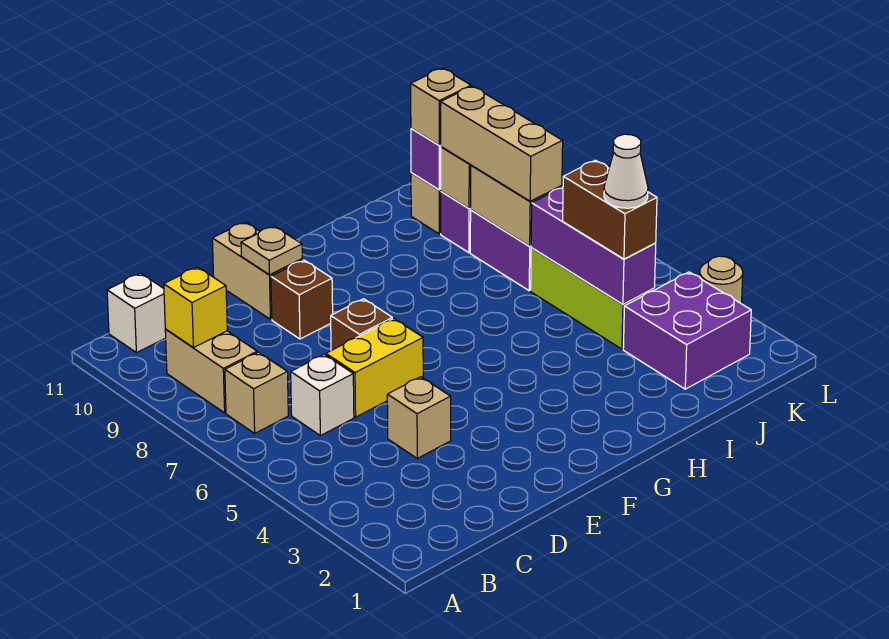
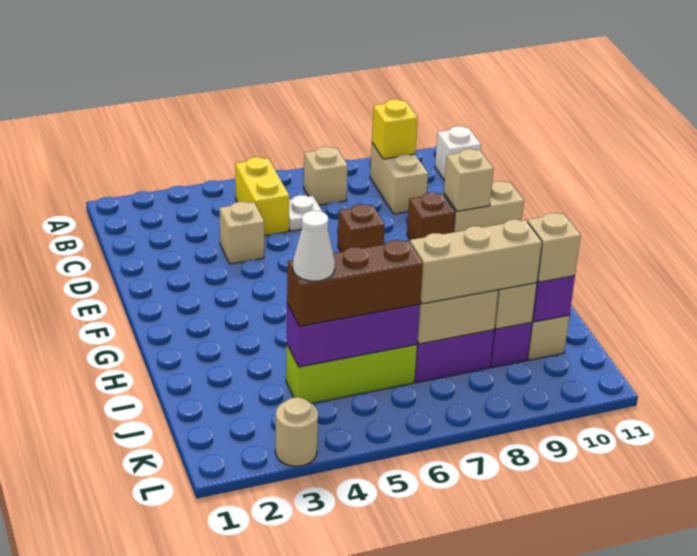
tan 1x2 brick [165,329,257,413] -> tan 1x2 brick turned to [370,143,428,214]
white 1x1 brick [291,354,354,436] -> white 1x1 plate [289,195,322,231]
yellow 1x2 brick [326,319,423,417] -> yellow 1x2 brick moved to [235,157,289,236]
tan 1x1 plate [241,226,302,275] -> tan 1x1 brick [444,149,494,211]
purple 2x2 brick [623,272,751,389] -> none
brown 1x2 brick [563,160,657,259] -> brown 1x3 brick [287,240,423,326]

